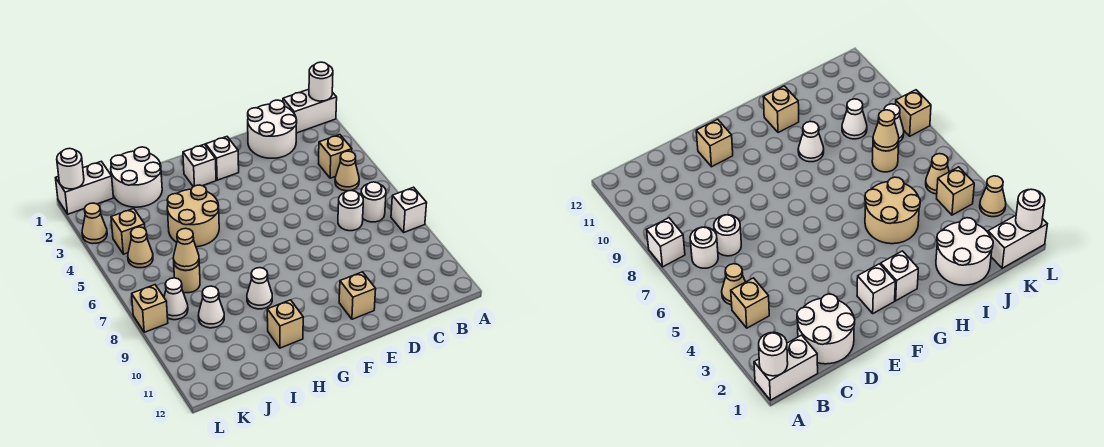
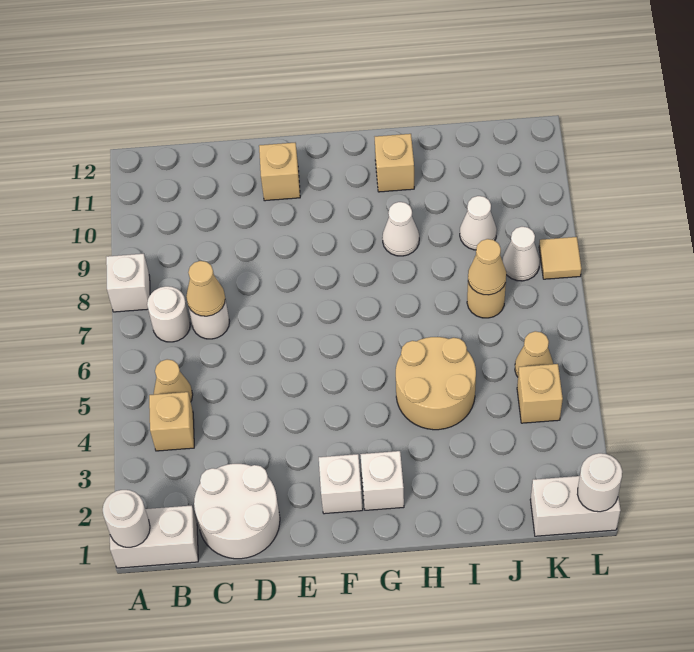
white 2x2 round brick [111,147,162,207] -> none
tan 1x1 cone [82,203,107,244] -> tan 1x1 cone moved to [186,261,225,316]
tan 1x1 brick [132,285,168,332] -> tan 1x1 tile [539,237,581,279]

